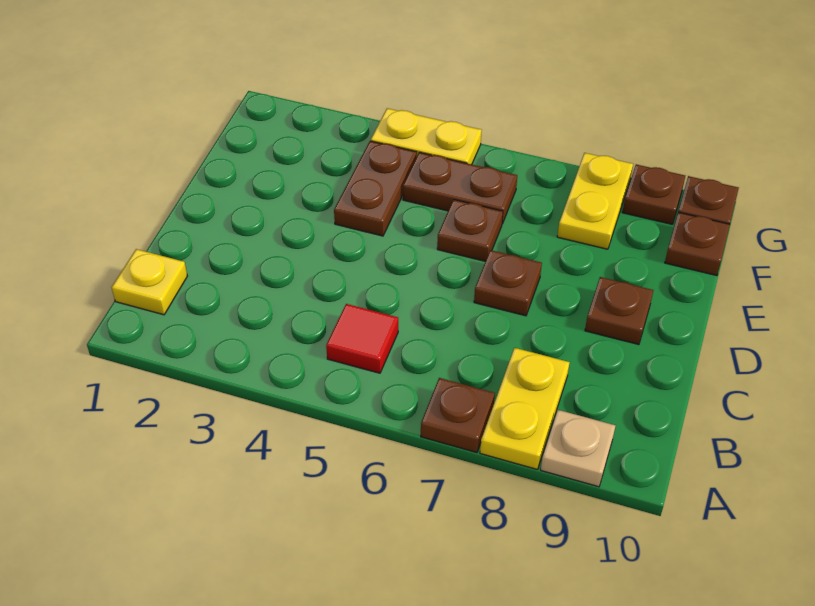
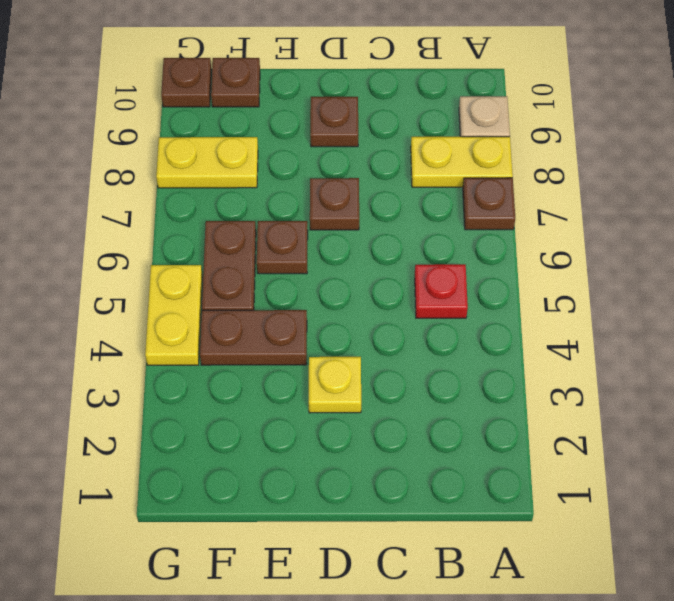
yellow 1x1 plate [112,249,187,315] -> yellow 1x1 plate moved to [309,357,361,413]
red 1x1 tile [326,304,398,373] -> red 1x1 plate [415,264,468,318]
brown 1x1 plate [622,164,685,224] -> none

